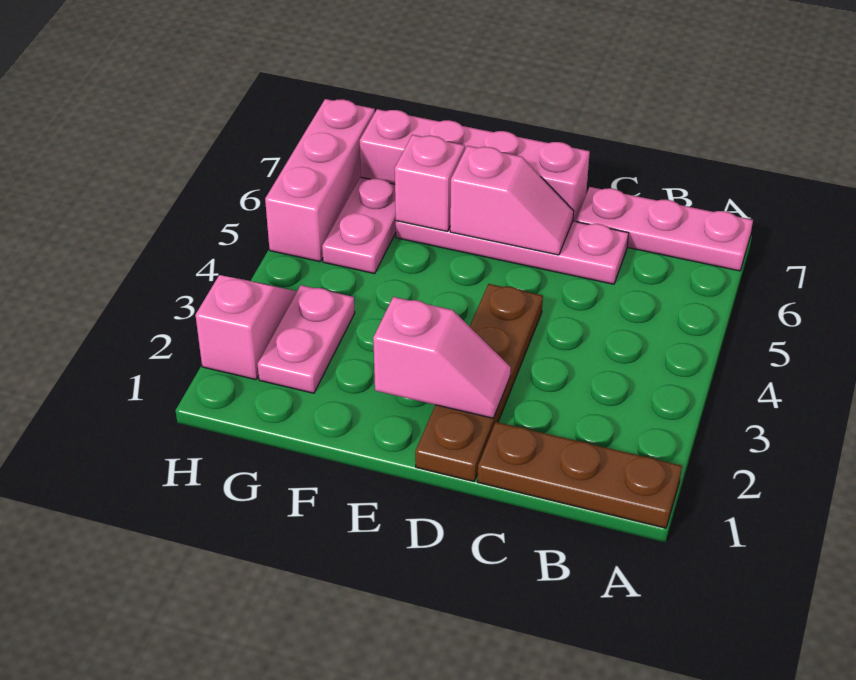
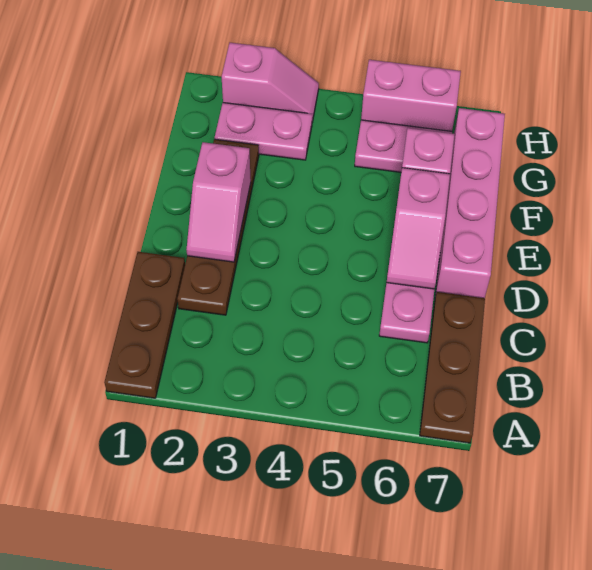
pink 1x3 plate [576,187,753,271] -> brown 1x3 plate [420,292,485,443]
brown 1x4 plate [415,284,543,481] -> brown 1x4 plate turned to [177,139,259,315]
pink 1x3 brick [265,99,375,262] -> pink 1x2 brick [361,60,461,131]

